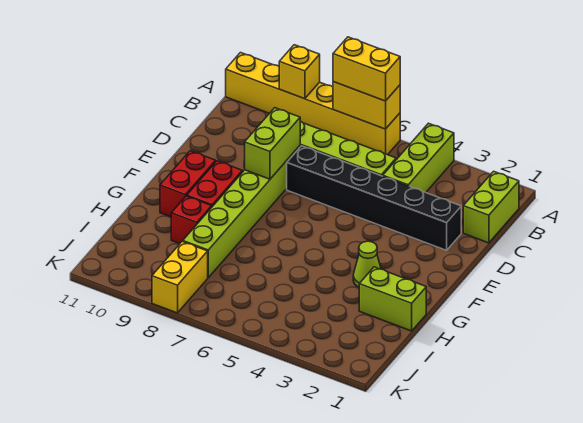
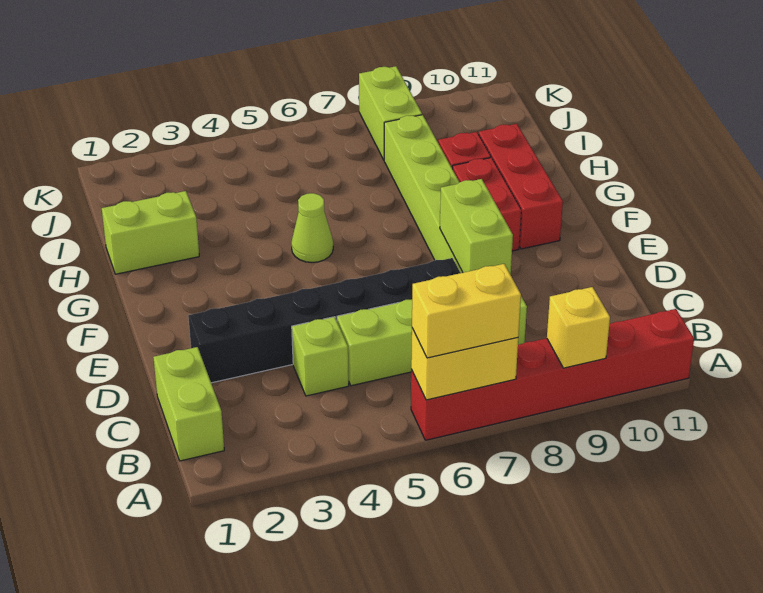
lime 1x3 brick [383,123,454,193] -> lime 1x1 brick [292,317,349,396]
yellow 1x6 brick [226,53,400,155] -> red 1x6 brick [411,309,694,440]
red 1x2 brick [160,151,216,217] -> red 1x3 brick [479,124,563,249]
lime 1x1 cone [353,241,381,287] -> lime 1x1 cone moved to [291,193,333,262]
yellow 1x2 brick [152,241,208,313] -> lime 1x2 brick [359,66,422,160]

